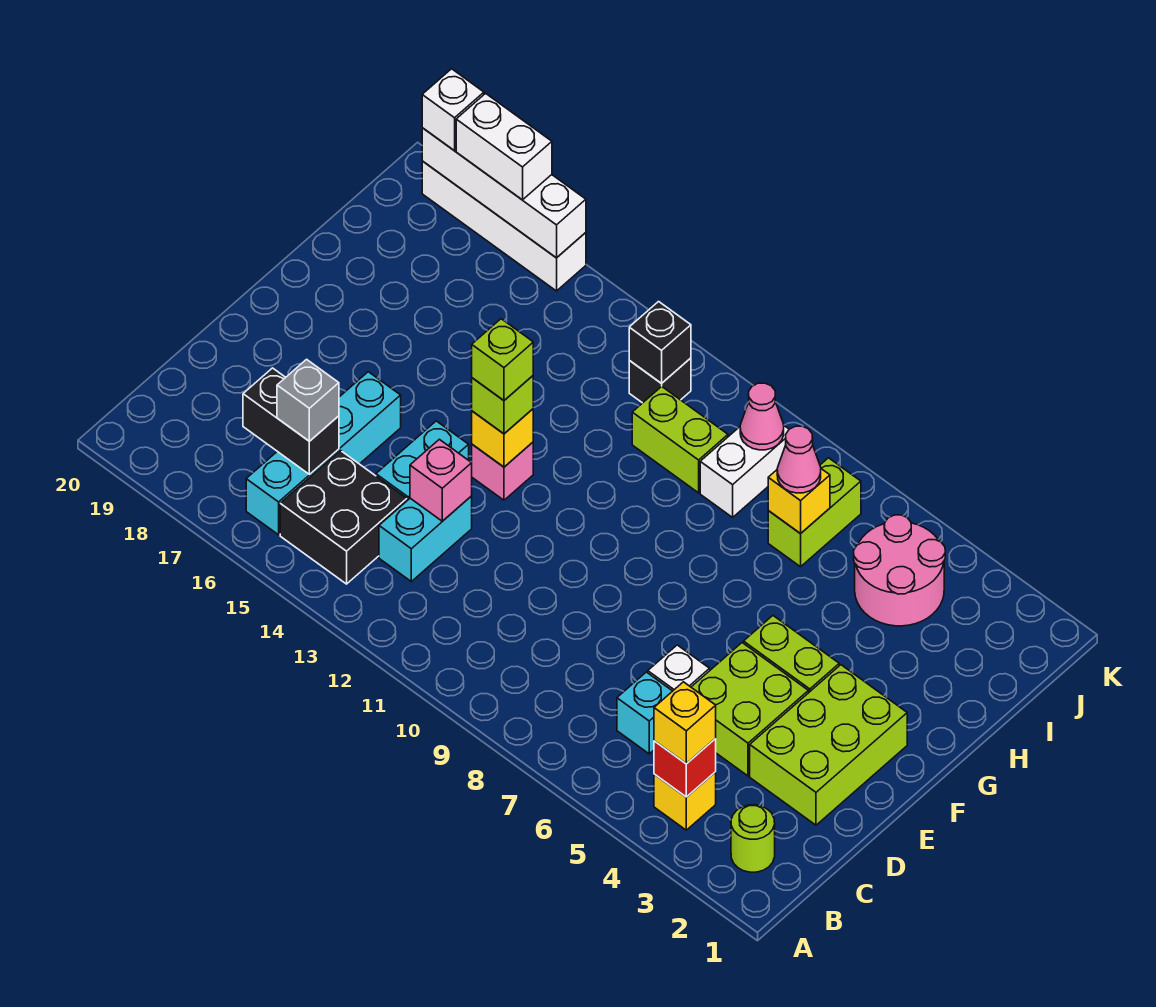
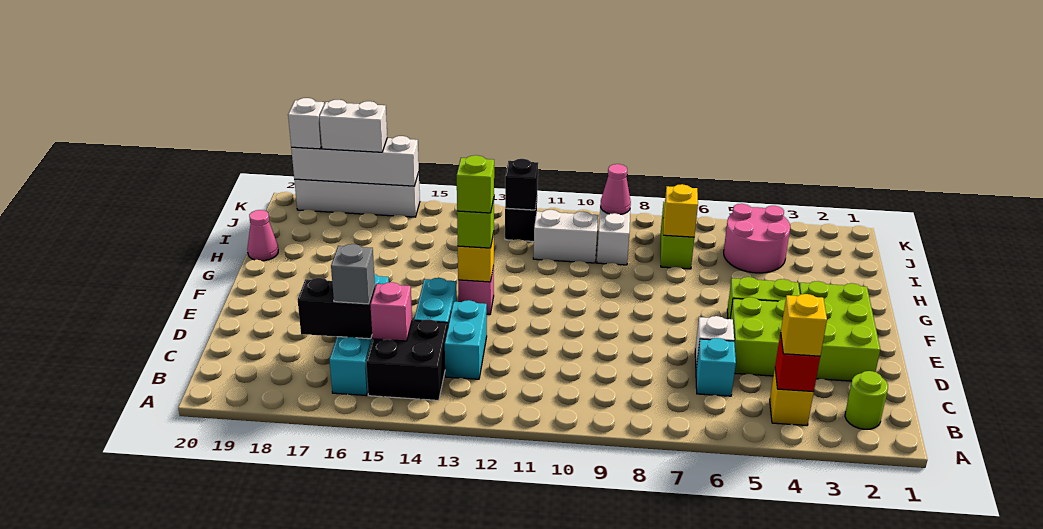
pink 1x1 brick [410,439,472,521] -> pink 1x1 brick moved to [370,282,412,341]
pink 1x1 cone [777,426,821,493] -> pink 1x1 cone moved to [247,210,278,261]
lime 1x2 brick [632,386,728,493] -> white 1x2 brick [533,210,598,263]

